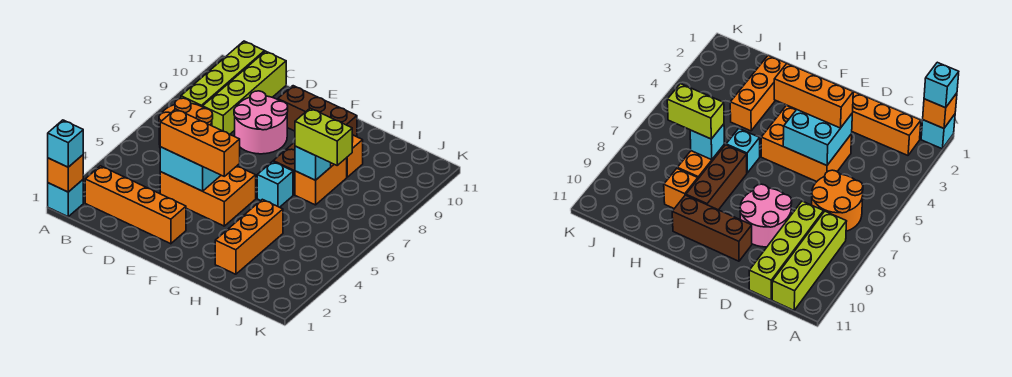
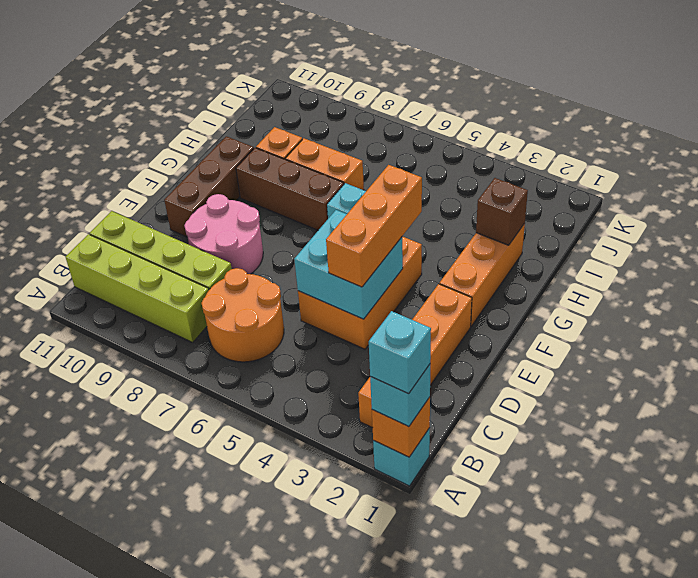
orange 1x3 brick [215,199,283,274] -> orange 1x3 brick turned to [439,223,525,326]
none -> brown 1x1 brick [476,178,528,245]
cyan 1x1 brick [295,146,331,180] -> cyan 1x1 brick moved to [369,311,431,394]
lime 1x2 brick [295,108,352,165] -> none

